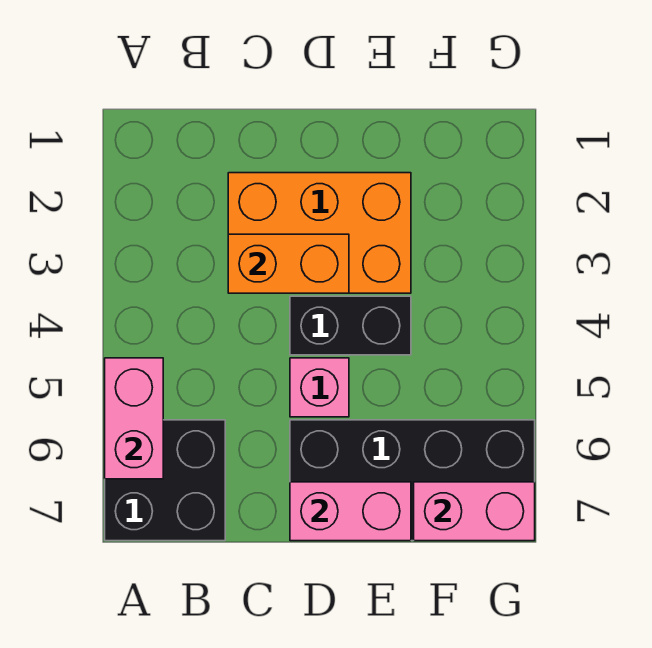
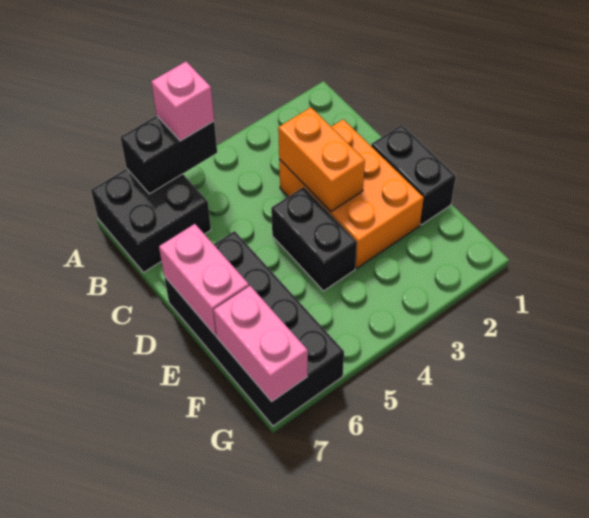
pink 1x2 brick [105,358,163,479] -> black 1x2 brick [120,116,217,194]
none -> black 1x2 brick [371,125,456,225]
pink 1x1 brick [290,358,349,417] -> pink 1x1 brick moved to [151,62,214,141]

